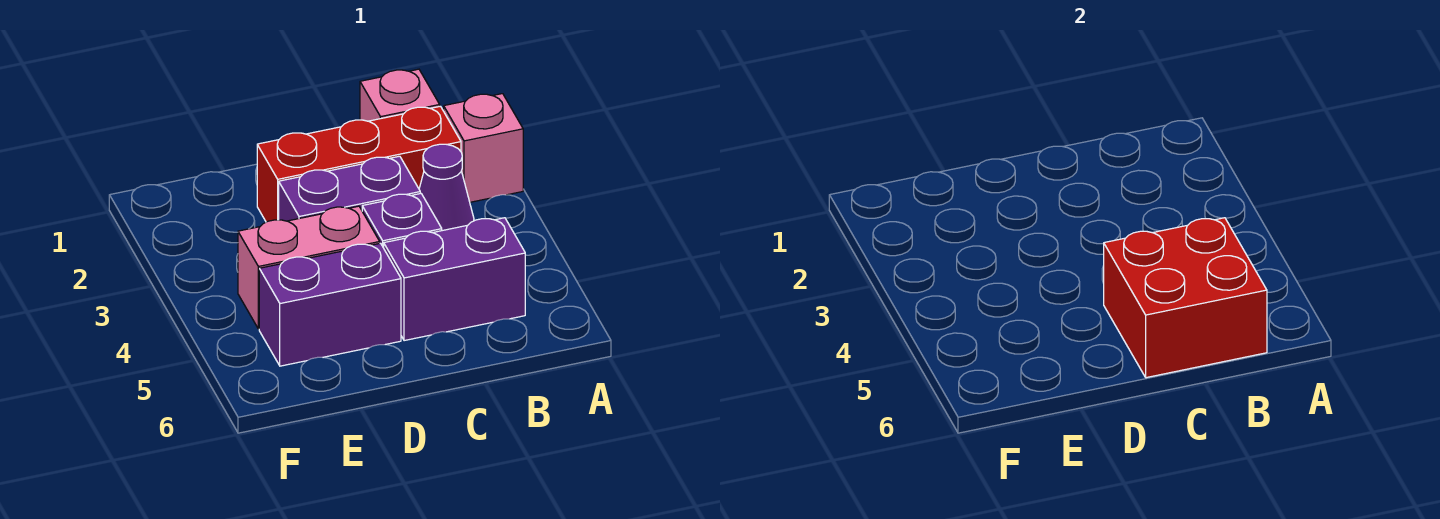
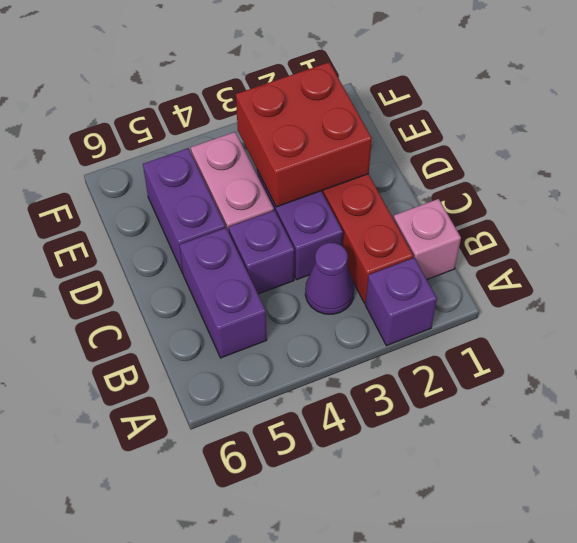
pink 1x1 brick [444,94,523,202] -> purple 1x1 brick [365,258,437,346]
red 2x2 brick [1104,218,1267,378] -> red 2x2 brick moved to [236,62,372,207]

